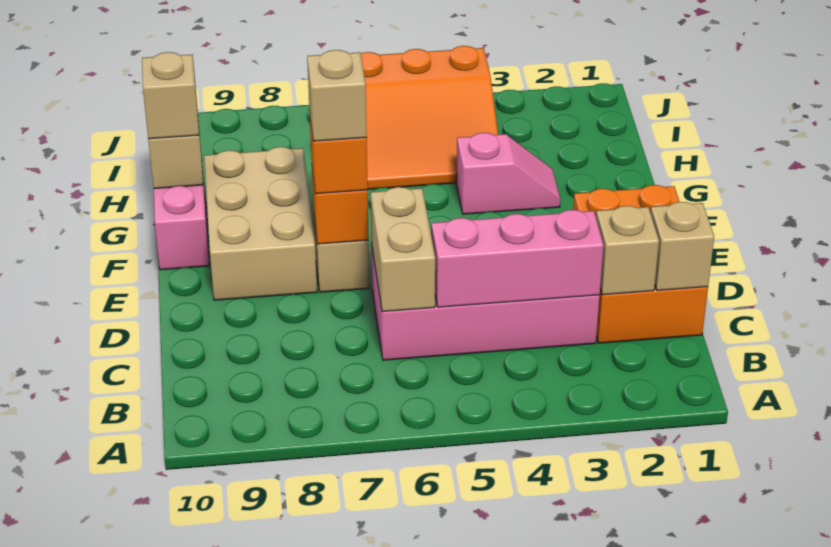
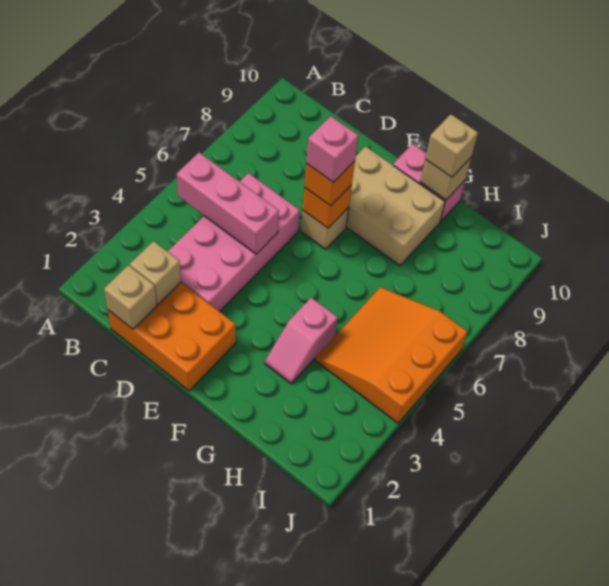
pink 1x3 brick [431,210,604,307] -> pink 1x3 brick turned to [177,153,279,254]
tan 1x2 brick [371,187,435,312] -> none
tan 1x1 brick [307,50,367,141] -> pink 1x1 brick [306,116,359,182]

